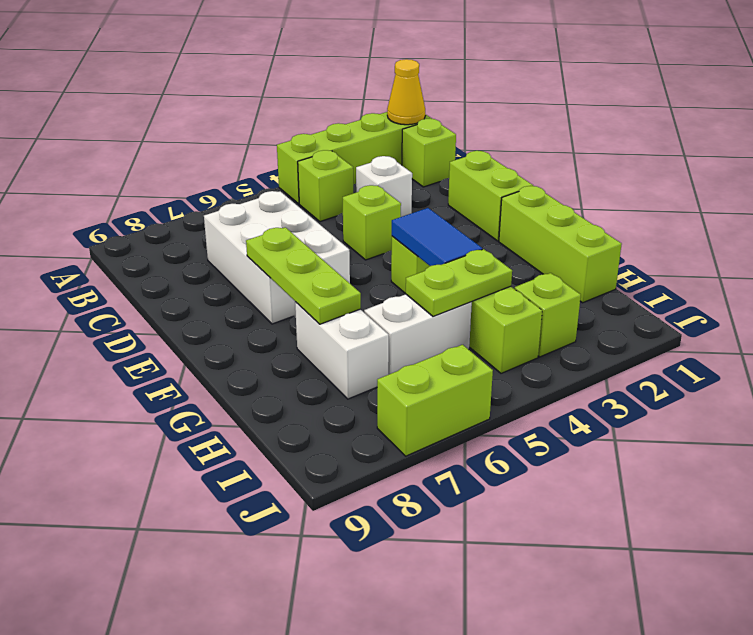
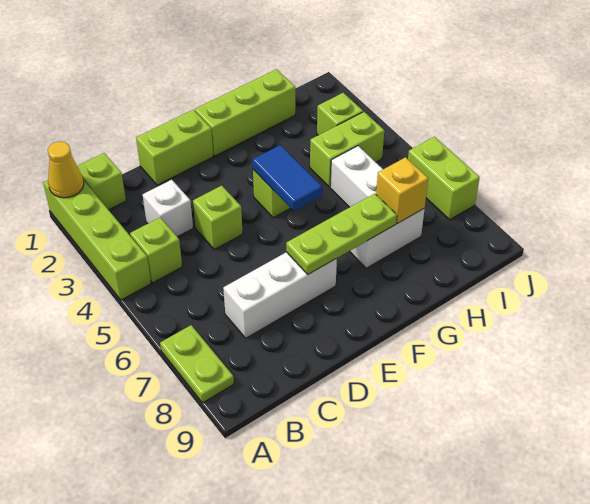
white 2x3 brick [204,191,350,324] -> white 1x3 brick [223,252,337,338]
blue 1x2 tile [392,208,482,266] -> blue 1x2 tile turned to [253,145,322,211]
lime 1x2 plate [406,249,512,316] -> lime 1x2 plate moved to [160,325,234,403]
none -> yellow 1x1 brick [376,157,428,223]

